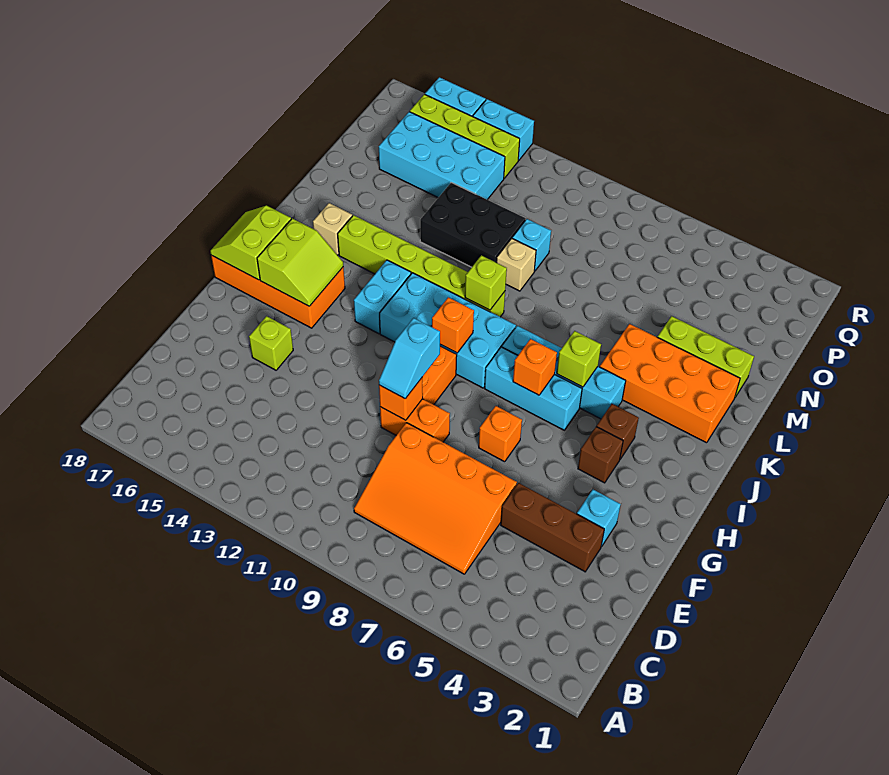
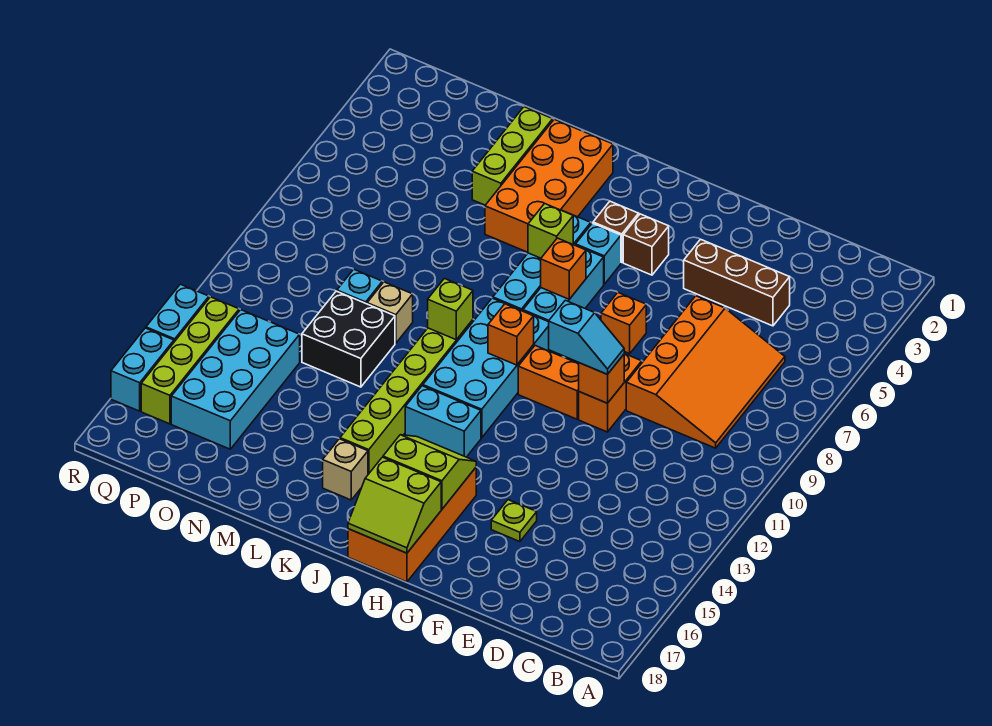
brown 1x3 brick [501,483,604,572] -> brown 1x3 brick turned to [684,239,790,326]
cyan 1x1 brick [577,490,621,546] -> cyan 1x1 brick moved to [576,223,621,284]
lime 1x1 brick [249,316,293,370] -> lime 1x1 plate [491,500,537,542]
black 2x3 brick [420,183,525,267] -> black 2x2 brick [302,291,395,387]

